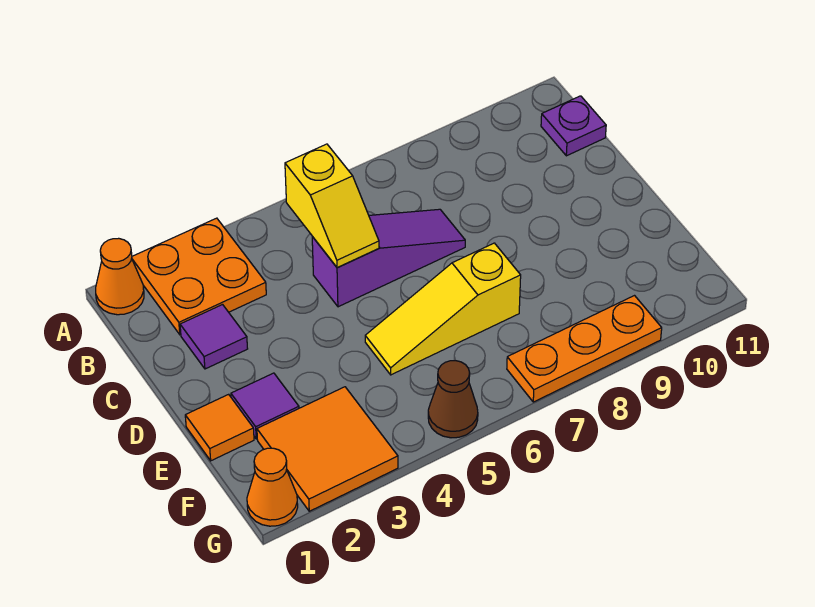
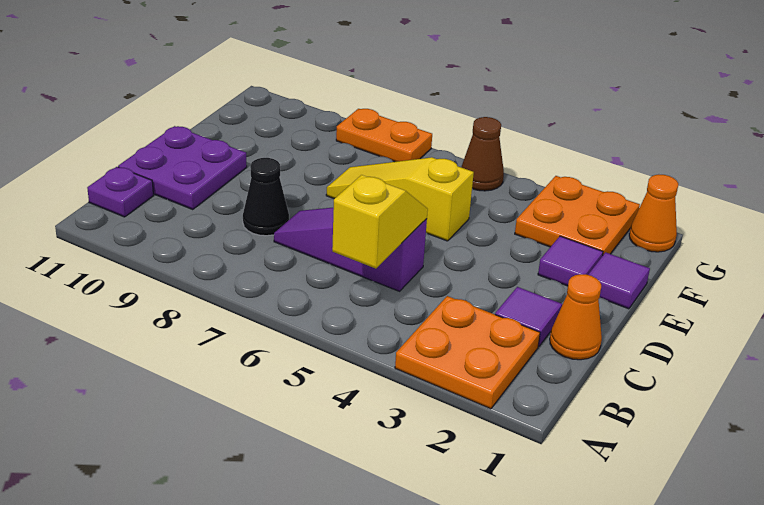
orange 1x1 cone [96,238,144,315] -> orange 1x1 cone moved to [550,274,602,360]
none -> black 1x1 cone [243,158,289,236]
none -> purple 2x2 plate [118,126,247,210]
orange 1x1 tile [185,394,254,461] -> purple 1x1 tile [588,252,650,309]
yellow 1x3 slope [365,243,521,375] -> yellow 1x3 slope turned to [326,157,474,241]
orange 2x2 tile [257,387,398,511] -> orange 2x2 plate [515,176,640,255]
orange 1x3 plate [507,296,662,402] -> orange 1x2 plate [336,109,432,162]

